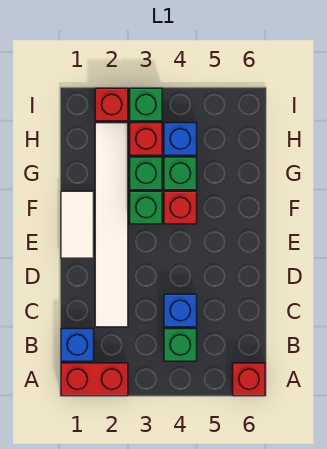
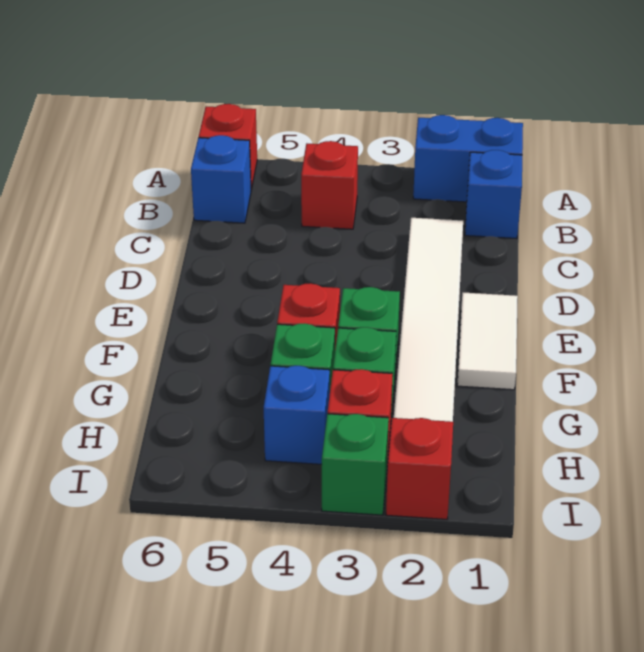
red 1x2 brick [61,363,128,396] -> blue 1x2 brick [413,115,523,202]
green 1x1 brick [164,329,197,361] -> red 1x1 brick [301,141,358,229]
blue 1x1 brick [164,294,197,327] -> blue 1x1 brick moved to [191,135,251,223]

